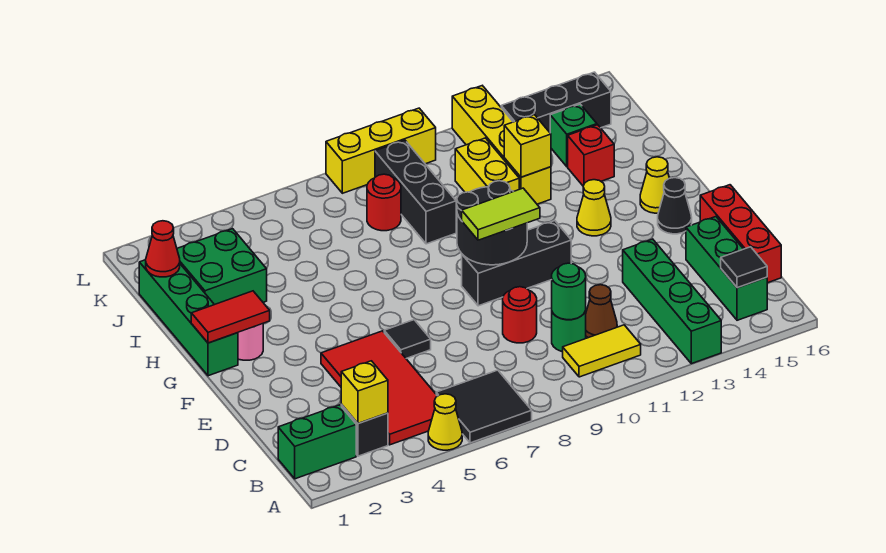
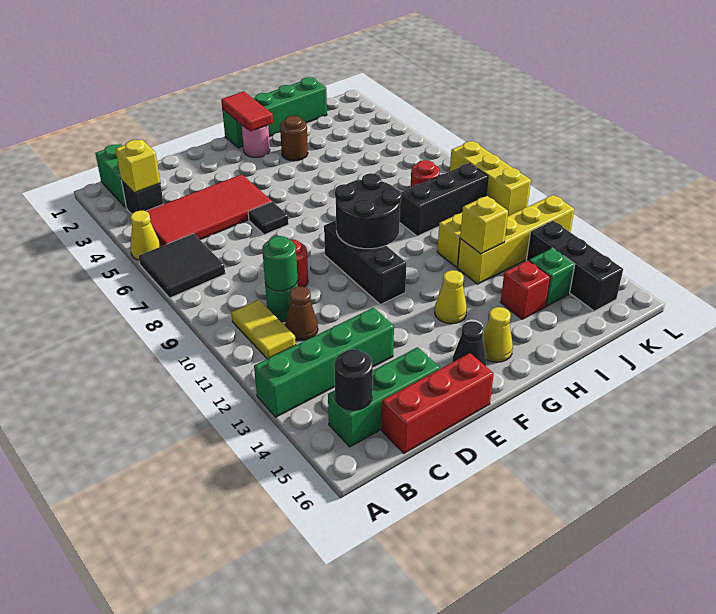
black 1x1 tile [721,247,767,288] -> black 1x1 round brick [334,349,373,410]
lime 1x2 tile [462,188,540,240] -> none
none -> brown 1x1 round brick [280,116,308,161]
green 2x2 brick [177,229,267,305] -> none
red 1x1 cone [146,221,180,277] -> none

